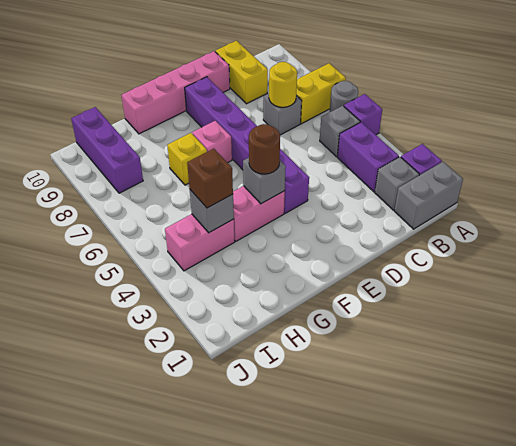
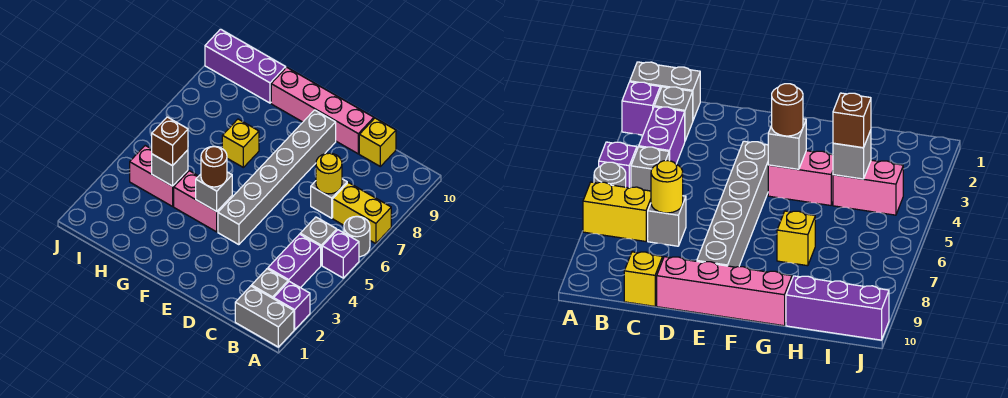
yellow 1x2 brick [215,41,268,104] -> yellow 1x1 brick [359,118,396,166]
purple 1x6 brick [185,77,309,213] -> grey 1x6 brick [218,110,336,245]
pink 1x1 brick [192,121,232,163] -> none
purple 1x3 brick [71,107,143,193] -> purple 1x3 brick turned to [205,29,286,103]

